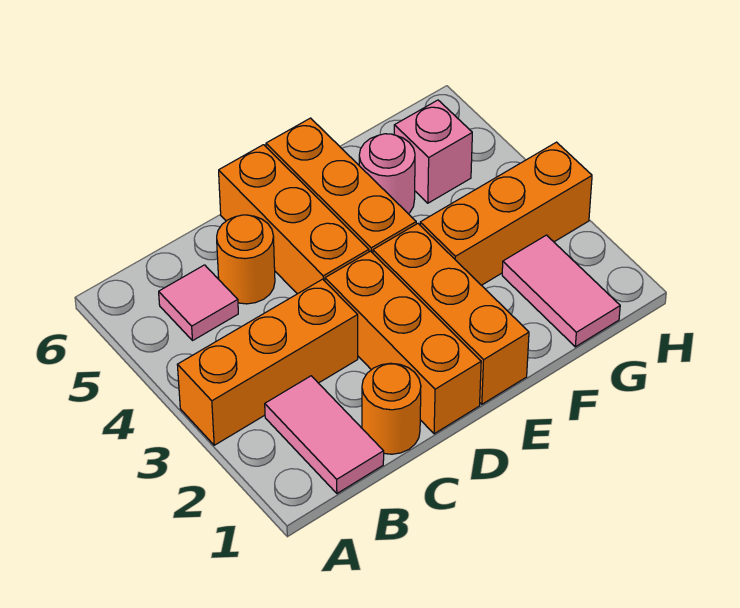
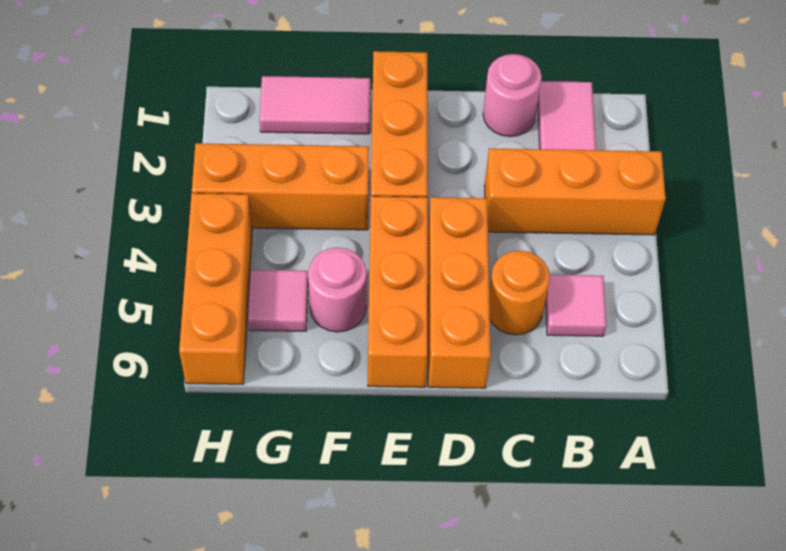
orange 1x1 round brick [362,363,421,454] -> pink 1x1 round brick [483,54,542,137]
orange 1x3 brick [325,251,481,434] -> orange 1x3 brick moved to [179,193,252,384]
pink 1x2 tile [502,235,620,347] -> pink 1x2 tile turned to [259,76,370,134]
pink 1x1 brick [394,100,472,203] -> pink 1x1 tile [248,270,308,331]

